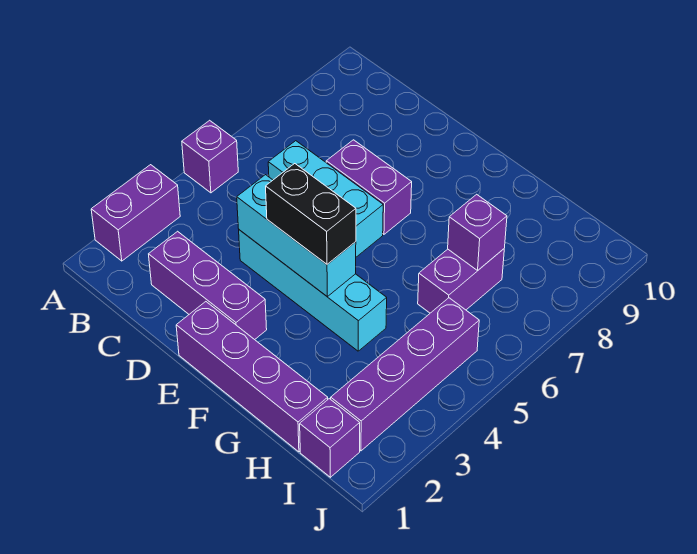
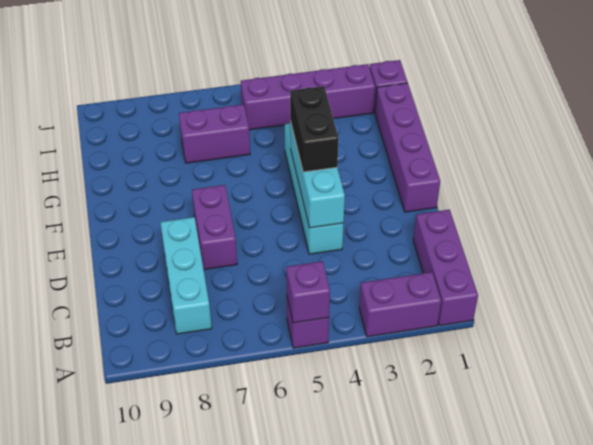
purple 1x3 brick [149,231,267,340] -> purple 1x3 brick moved to [413,210,478,326]
cyan 1x3 brick [268,141,383,257] -> cyan 1x3 brick moved to [160,217,212,334]
purple 1x1 brick [448,194,507,271] -> purple 1x1 brick moved to [286,261,330,323]

